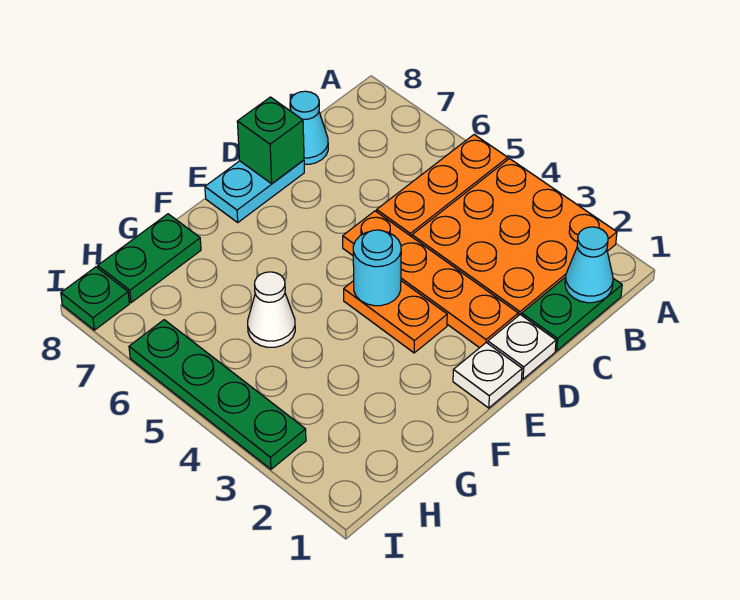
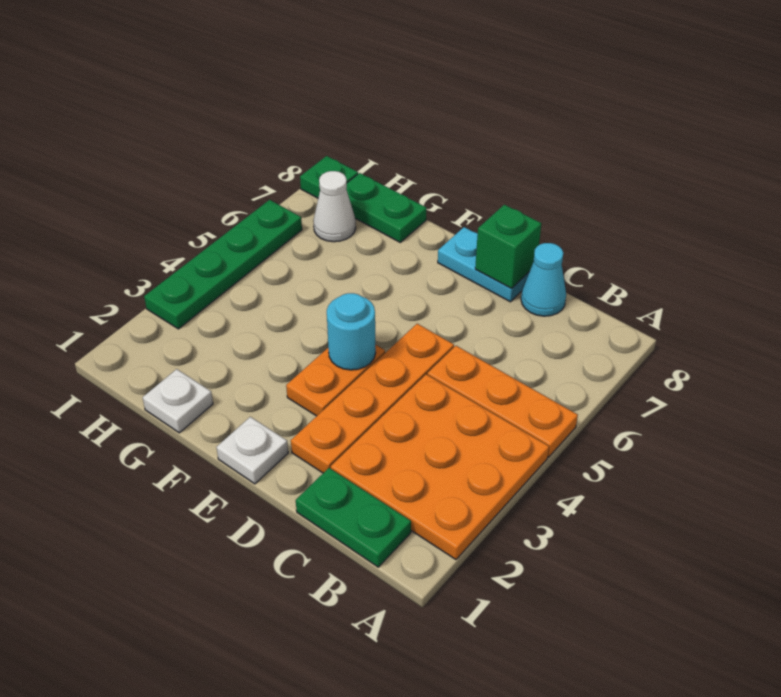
cyan 1x1 cone [565,227,613,303] -> none
white 1x1 plate [488,315,556,379] -> white 1x1 plate moved to [143,369,213,433]
white 1x1 cone [248,272,295,347] -> white 1x1 cone moved to [313,171,356,242]

